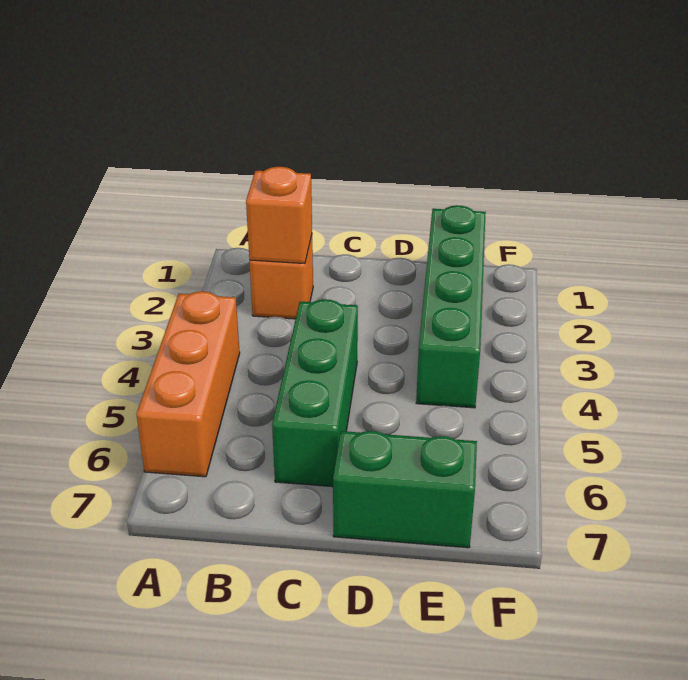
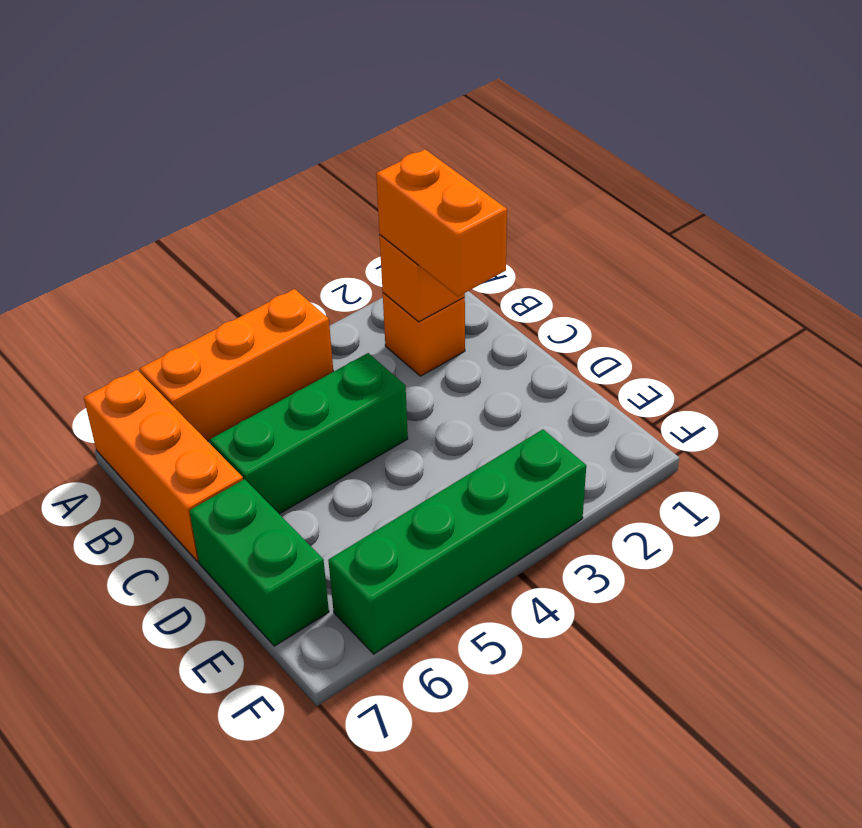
none -> orange 1x3 brick [84,370,243,562]
none -> orange 1x2 brick [376,150,507,296]
green 1x4 brick [416,205,486,408] -> green 1x4 brick moved to [328,429,586,654]

